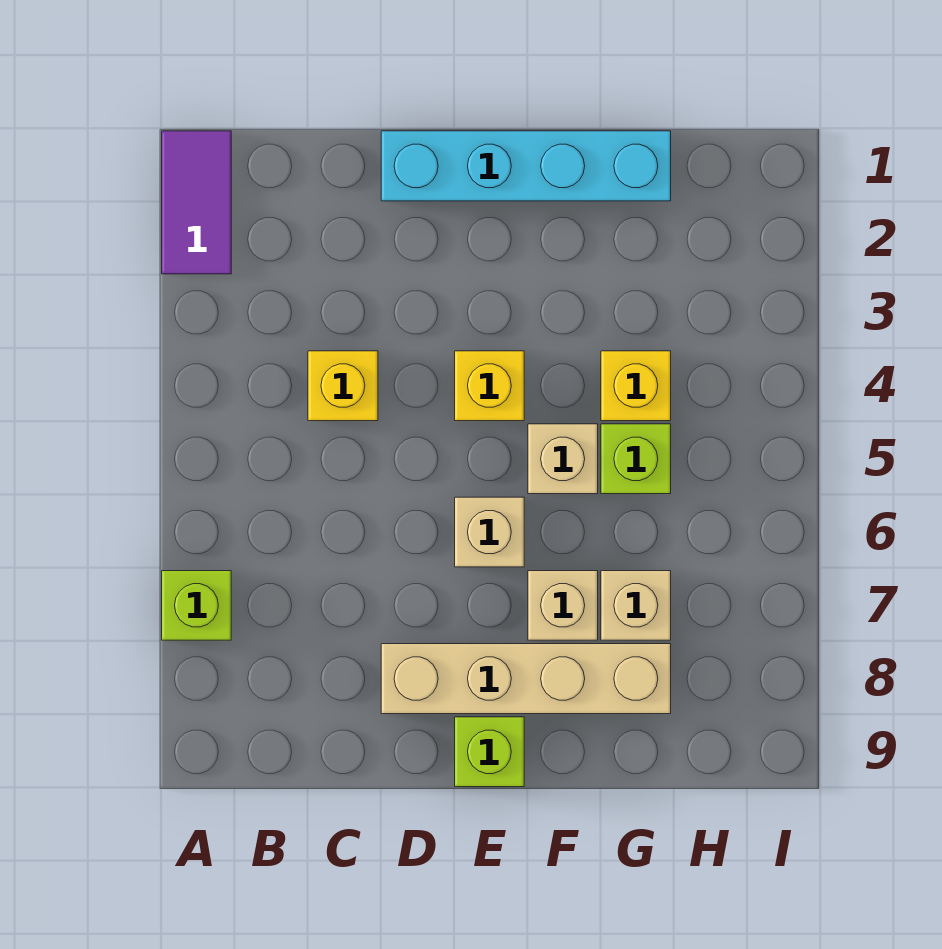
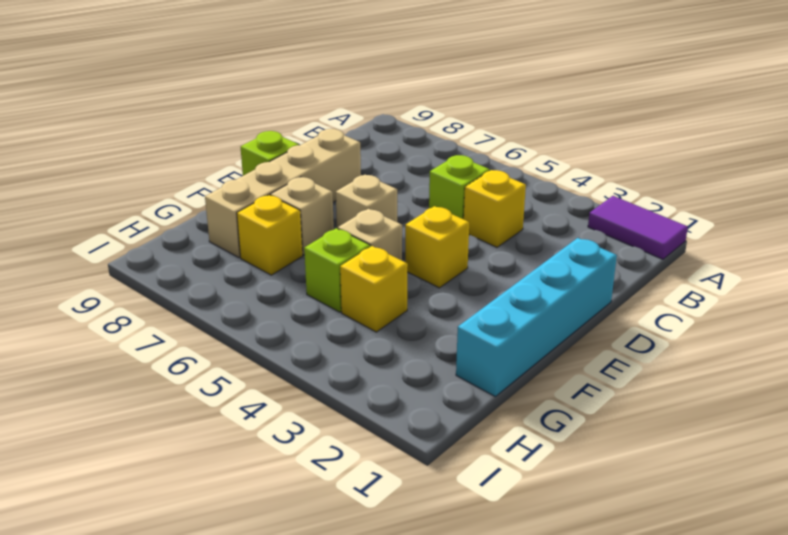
lime 1x1 brick [162,571,231,640] -> lime 1x1 brick moved to [429,155,490,219]
tan 1x1 brick [601,571,671,640] -> yellow 1x1 brick [237,195,303,275]

